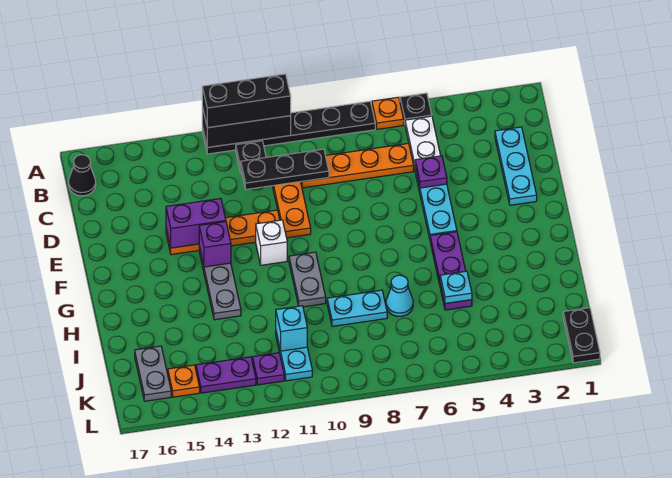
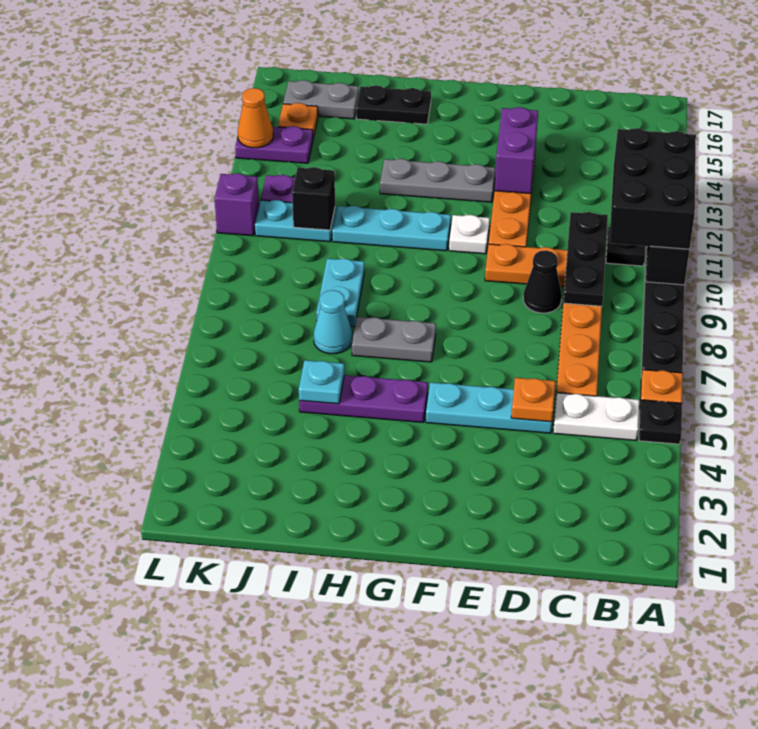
black 1x3 brick [202,74,291,128] -> black 2x3 brick [609,128,696,249]
black 1x1 cone [68,155,96,196] -> black 1x1 cone moved to [523,250,562,313]
cyan 1x3 plate [495,127,537,205] -> cyan 1x3 plate moved to [332,206,451,251]
purple 1x1 plate [415,156,447,188] -> orange 1x1 plate [511,378,555,422]
white 1x1 brick [256,220,287,265] -> white 1x1 plate [449,215,490,254]
purple 1x1 brick [199,222,231,267] -> purple 1x1 brick moved to [214,173,259,236]
grey 1x2 plate [289,252,326,307] -> grey 1x2 plate moved to [352,317,436,362]
cyan 1x1 brick [276,306,307,351] -> black 1x1 brick [292,167,335,230]
black 1x2 plate [563,308,600,363] -> black 1x2 plate moved to [356,85,431,124]
purple 1x2 plate [196,357,256,393] -> purple 1x2 plate turned to [235,126,313,163]
none -> orange 1x1 cone [238,88,273,148]

